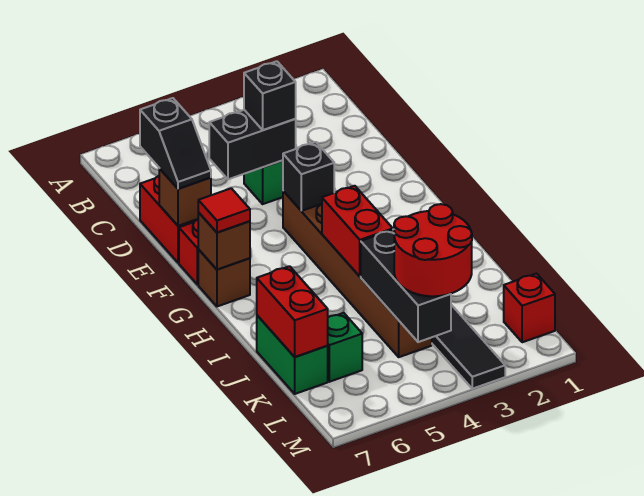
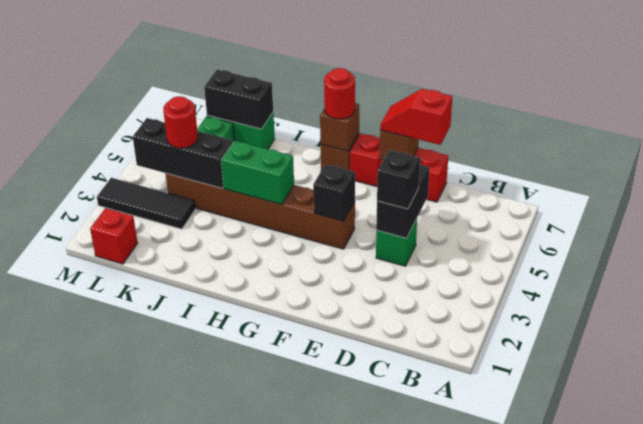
black 1x2 slope [140,98,211,189] -> red 1x2 slope [380,89,452,145]
red 1x1 tile [198,188,250,233] -> red 1x1 round brick [324,68,355,119]
red 1x2 brick [322,186,393,276] -> green 1x2 brick [221,141,294,205]
red 1x2 brick [257,266,328,357] -> black 1x2 brick [204,70,273,129]
red 2x2 round brick [394,204,472,296] -> red 1x1 round brick [163,96,198,148]

